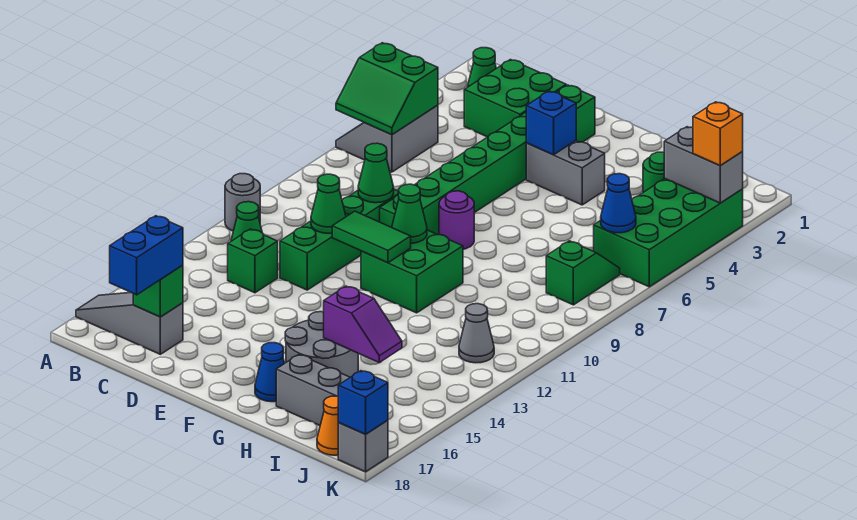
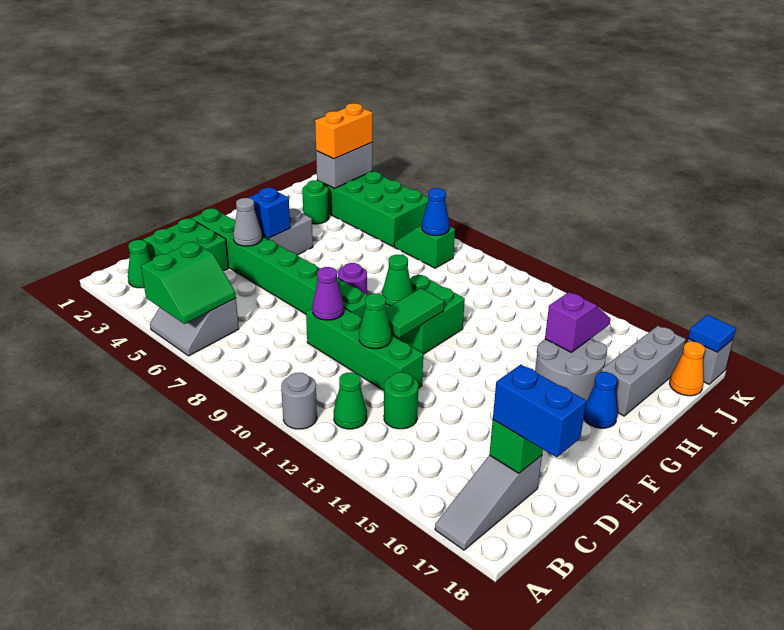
green 1x1 brick [228,229,278,293] -> green 1x1 round brick [384,372,418,429]
green 1x1 cone [358,143,394,203] -> purple 1x1 cone [312,267,344,320]
blue 1x1 cone [601,174,636,233] -> blue 1x1 cone moved to [422,188,450,235]
grey 1x1 cone [459,304,494,363] -> grey 1x1 cone moved to [233,198,262,246]
orange 1x1 brick [693,102,743,166] -> orange 1x2 brick [315,103,372,159]
blue 1x1 brick [338,371,388,434] -> blue 1x1 tile [688,315,736,352]

